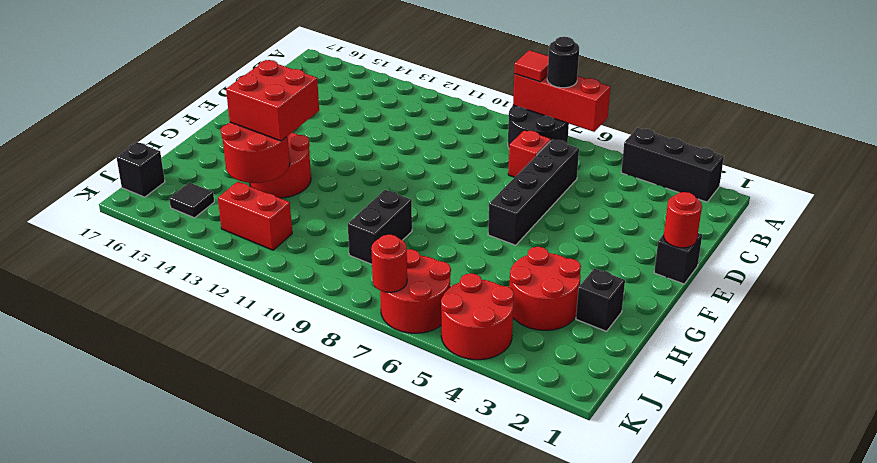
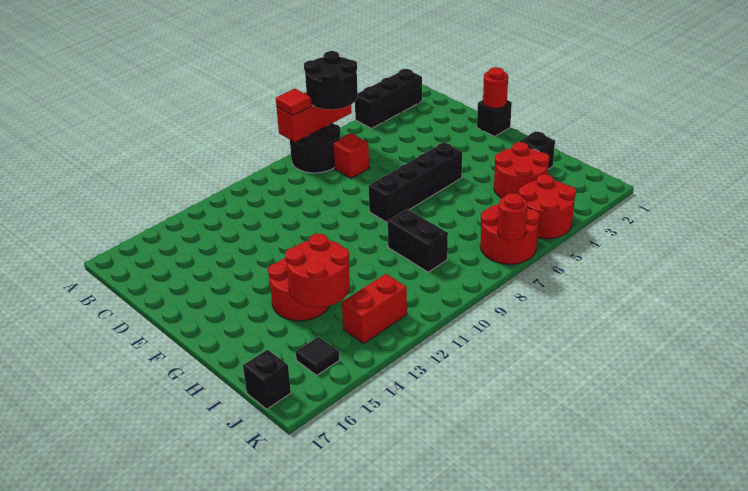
black 1x1 round brick [547,37,579,88] -> black 2x2 round brick [304,51,358,110]
black 1x4 brick [488,139,579,245] -> black 1x4 brick turned to [369,142,462,223]
red 2x2 brick [226,60,319,141] -> none

